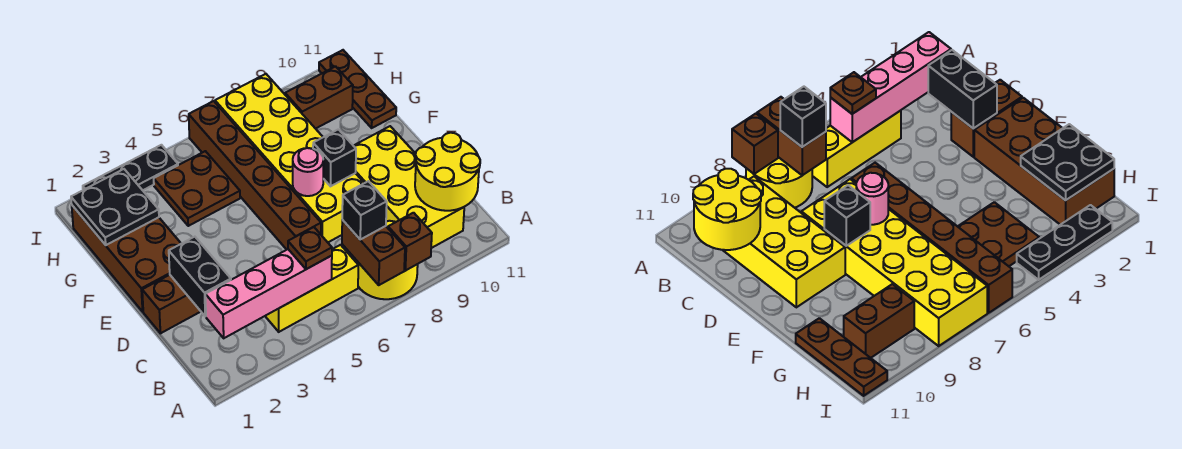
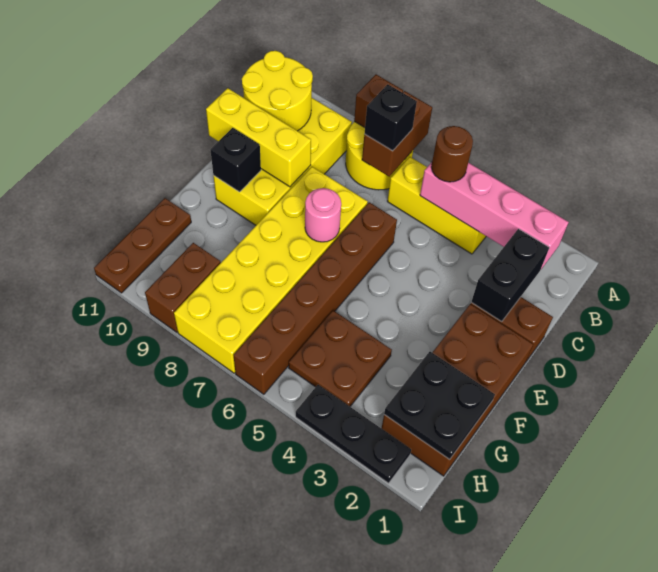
brown 1x1 plate [288,227,332,269] -> brown 1x1 round brick [431,126,473,182]
none -> yellow 1x3 brick [206,88,311,187]
black 1x1 brick [313,129,356,186] -> black 1x1 brick moved to [211,128,261,192]
brown 1x2 brick [285,66,353,129] -> brown 1x2 brick turned to [145,243,221,332]

